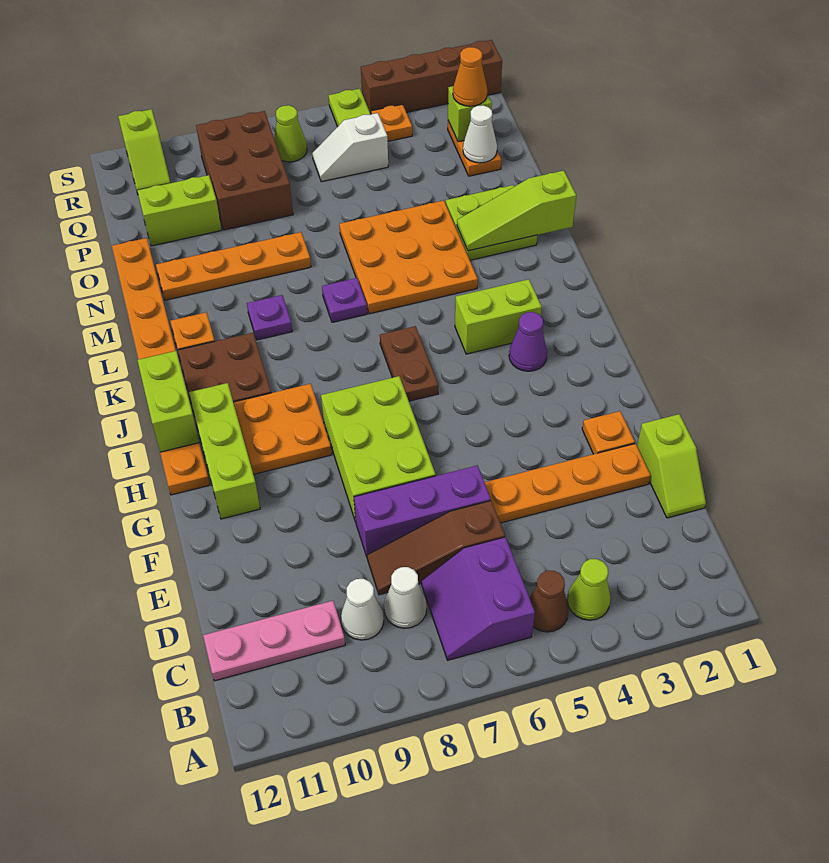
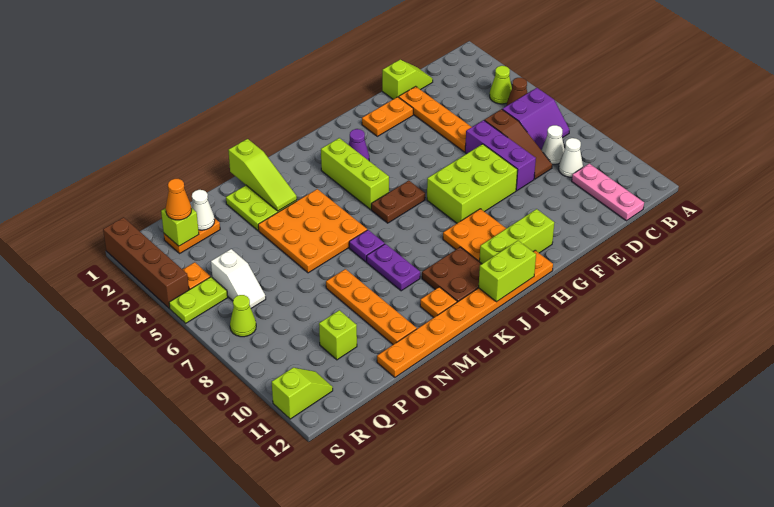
orange 1x1 plate [582,411,635,454] -> orange 1x2 plate [362,97,413,136]
lime 1x2 brick [455,279,542,354] -> lime 1x3 brick [321,138,389,209]
purple 1x1 plate [247,295,292,340] -> purple 1x2 plate [367,244,420,291]
brown 2x3 brick [196,111,293,230] -> none
lime 1x2 brick [137,175,222,246] -> lime 1x1 brick [319,310,357,360]

